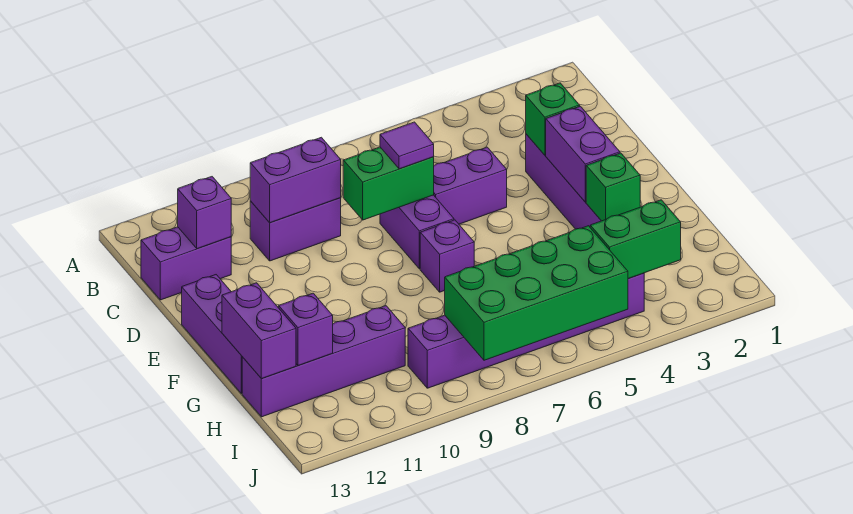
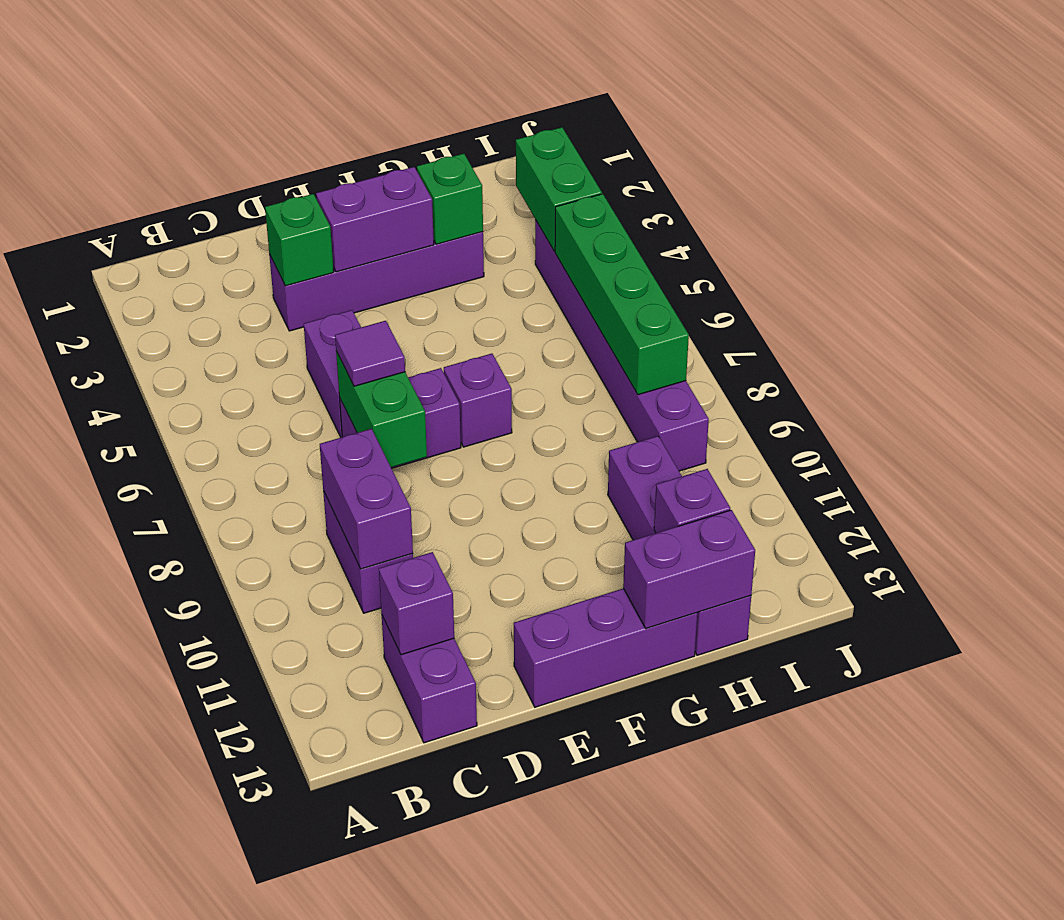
green 2x4 brick [445,226,628,360] -> green 1x4 brick [555,194,689,395]

